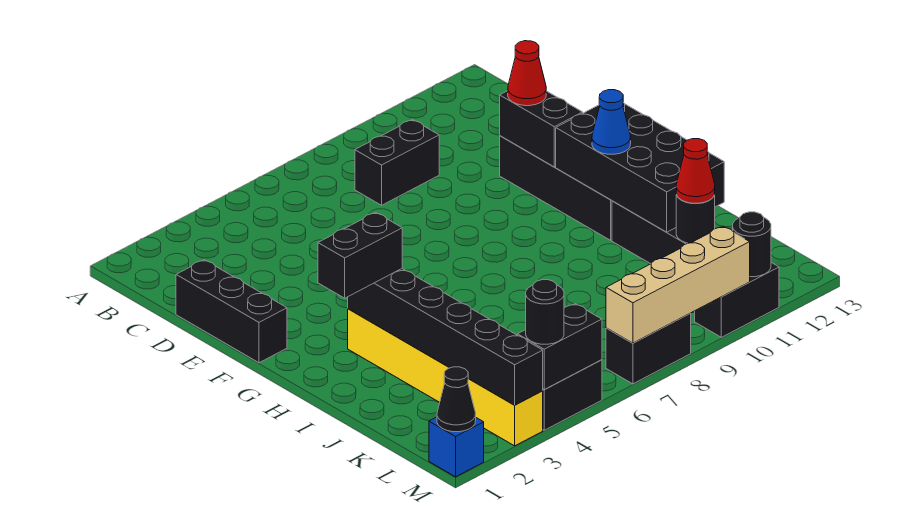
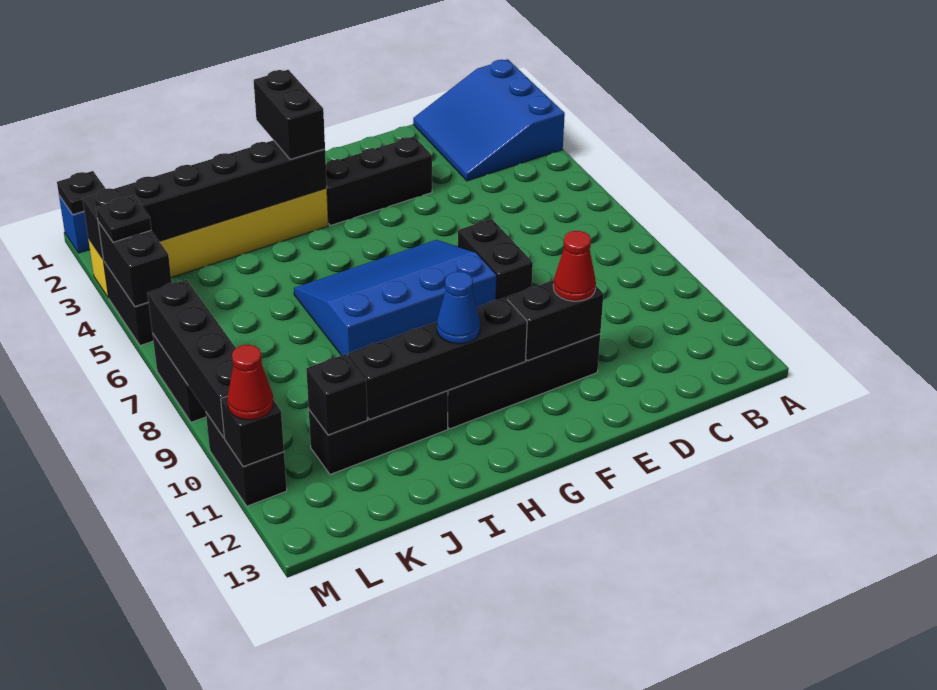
none -> blue 3x3 slope [413,59,565,181]
black 1x2 brick [355,120,439,205] -> black 1x2 brick moved to [458,219,533,300]
black 1x3 brick [176,260,287,363] -> black 1x3 brick moved to [326,136,432,226]
none -> blue 3x4 slope [294,240,497,356]
black 2x4 brick [556,103,724,232] -> black 1x4 brick [348,297,527,420]
black 1x1 round brick [676,195,715,243] -> black 1x1 brick [306,354,367,435]
red 1x1 cone [676,139,715,203] -> red 1x1 cone moved to [227,345,273,420]
black 1x1 cone [437,367,476,432] -> black 1x1 plate [57,171,106,215]
black 1x1 round brick [526,280,564,344] -> black 1x1 plate [96,196,151,242]
tan 1x4 brick [606,226,750,343] -> black 1x4 brick [147,280,236,438]
black 1x1 round brick [733,212,771,277] -> black 1x1 brick [221,396,284,467]

